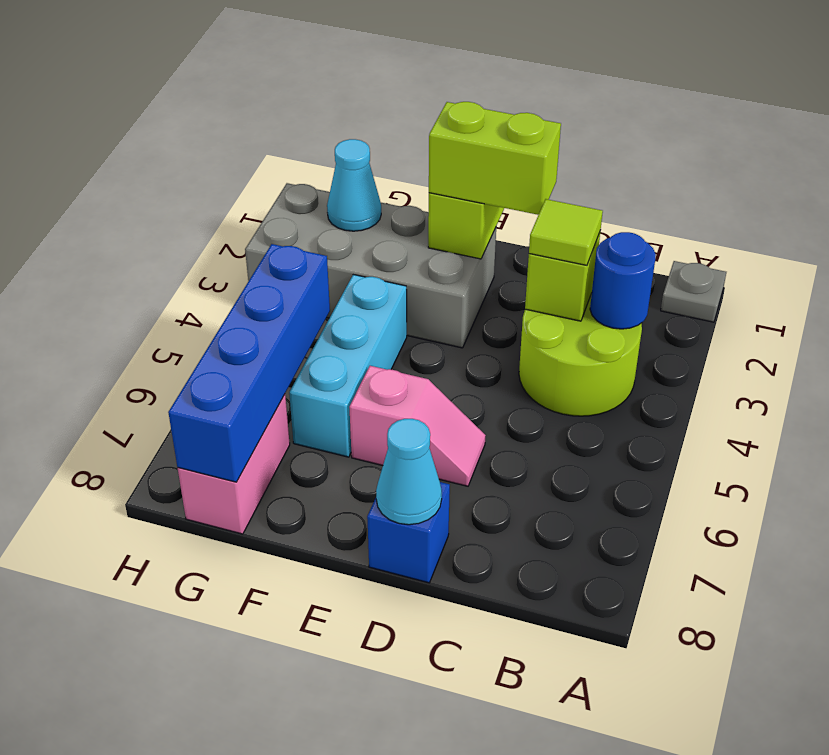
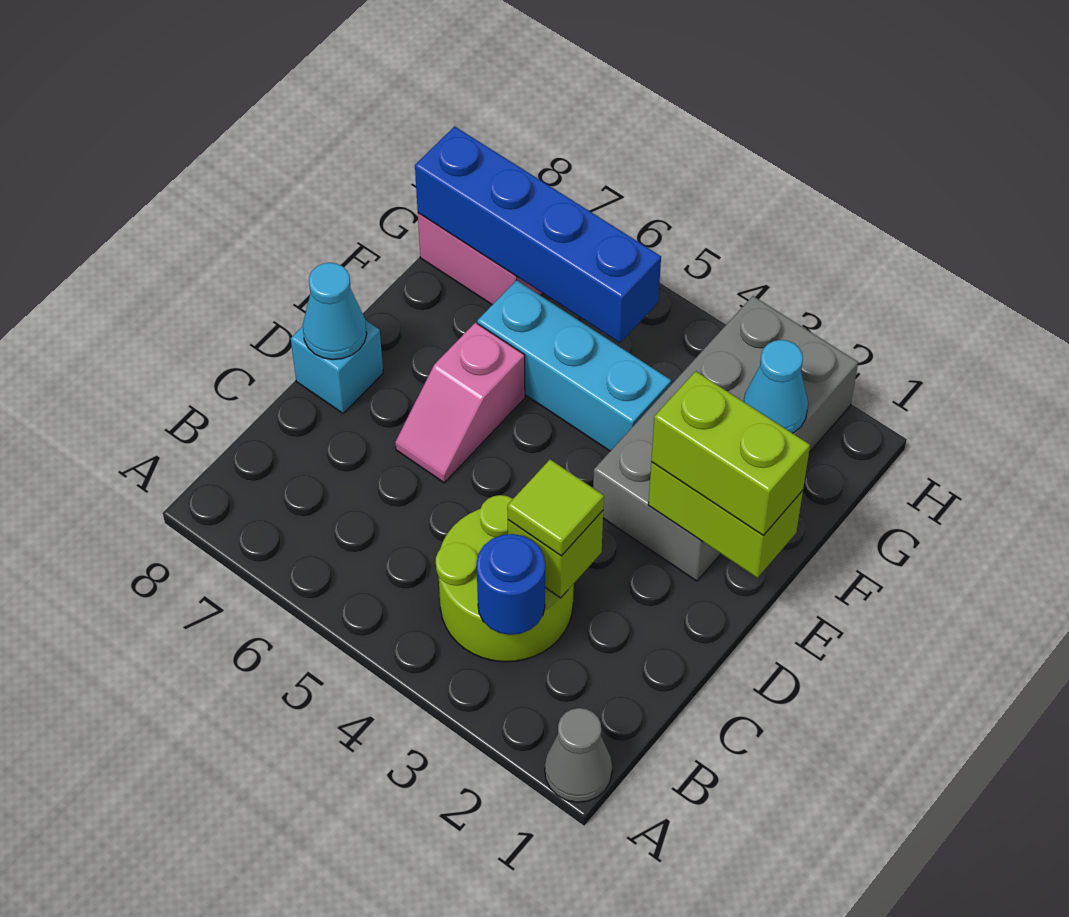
grey 1x1 plate [661,261,726,322] -> grey 1x1 cone [545,708,612,802]
lime 1x2 brick [429,102,561,215] -> lime 1x2 brick turned to [651,371,810,535]
blue 1x1 brick [367,482,450,583] -> cyan 1x1 brick [291,320,383,413]

